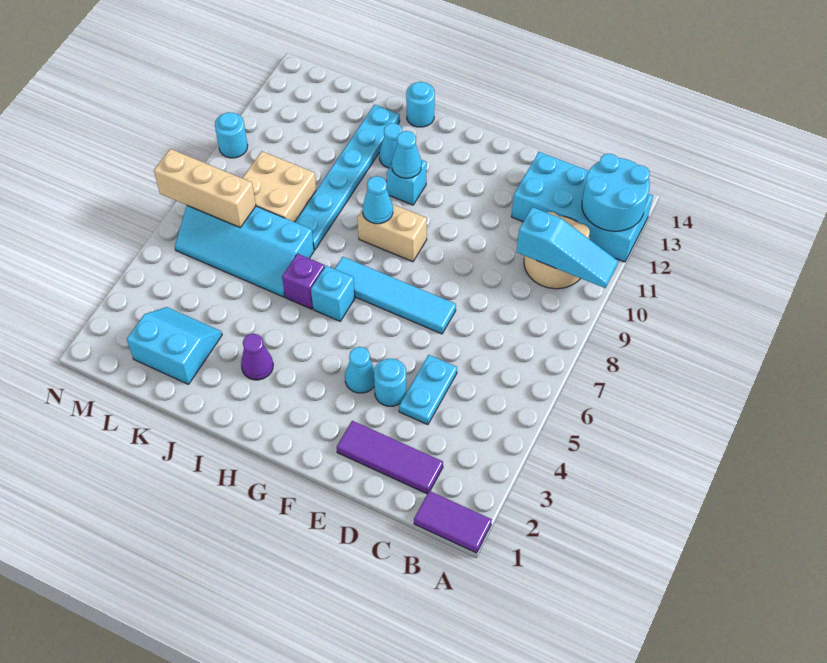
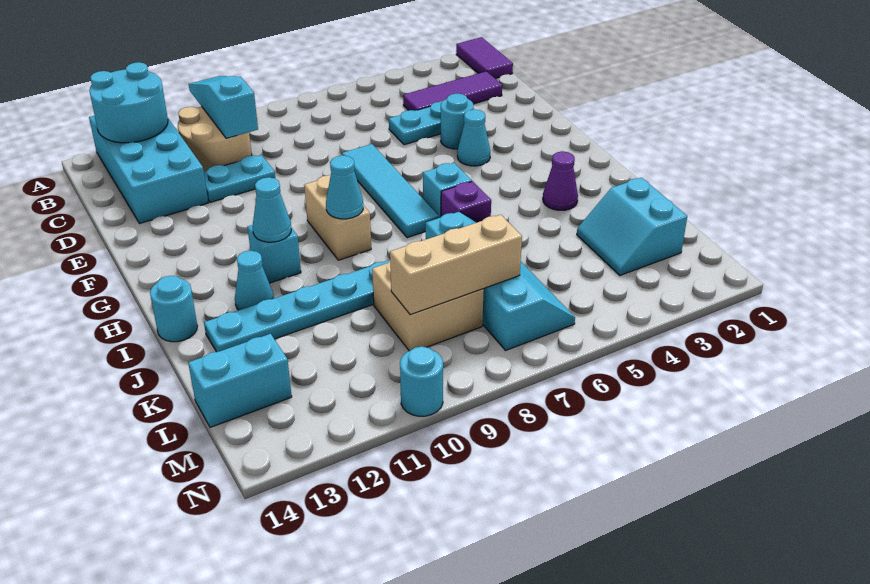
purple 1x3 tile [337,421,443,494] -> purple 1x3 tile turned to [403,71,502,111]
none -> cyan 1x2 plate [204,155,275,203]
tan 1x3 brick [154,149,256,227] -> tan 1x3 brick turned to [390,215,522,315]
none -> cyan 1x2 brick [188,334,292,427]

